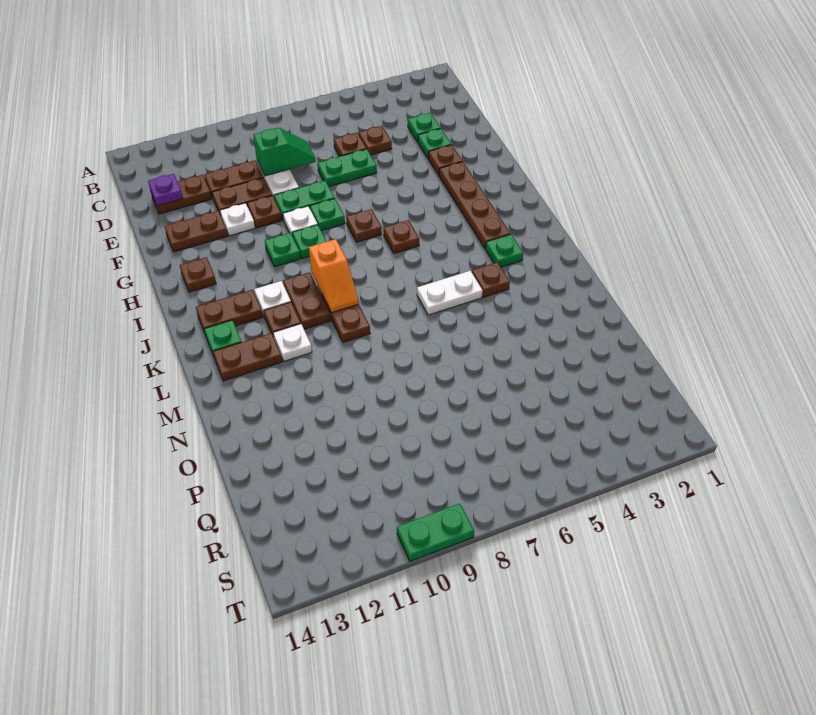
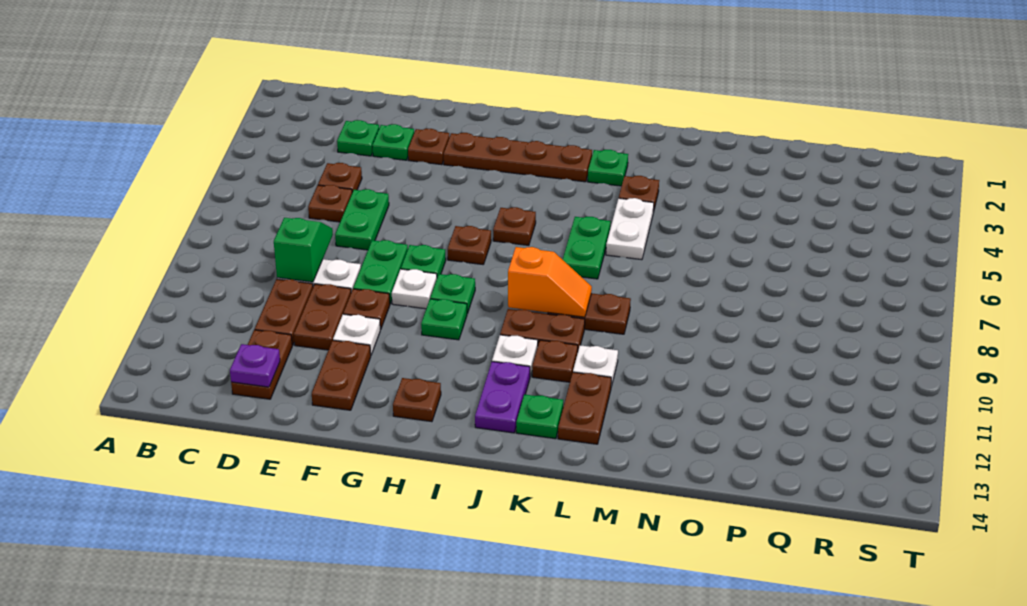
brown 1x2 plate [196,290,263,333] -> purple 1x2 plate [475,362,530,433]
green 1x2 plate [397,503,474,561] -> green 1x2 plate moved to [563,217,611,279]

